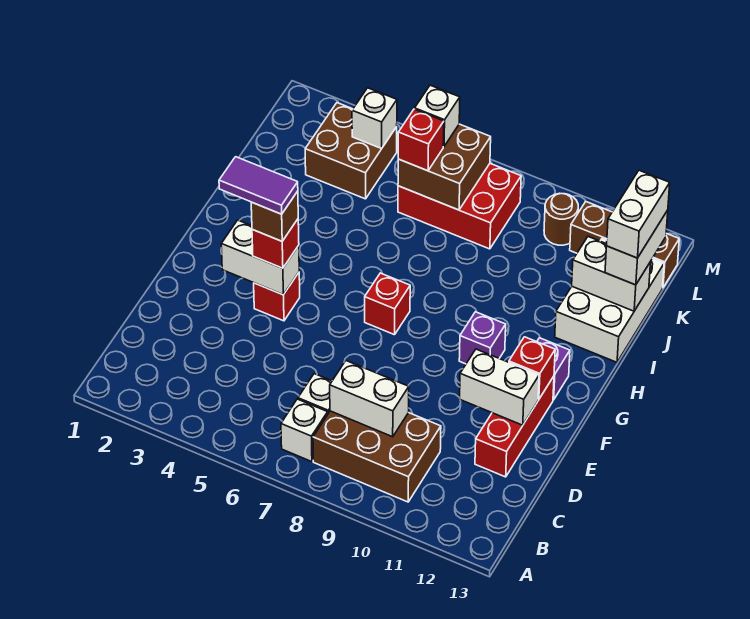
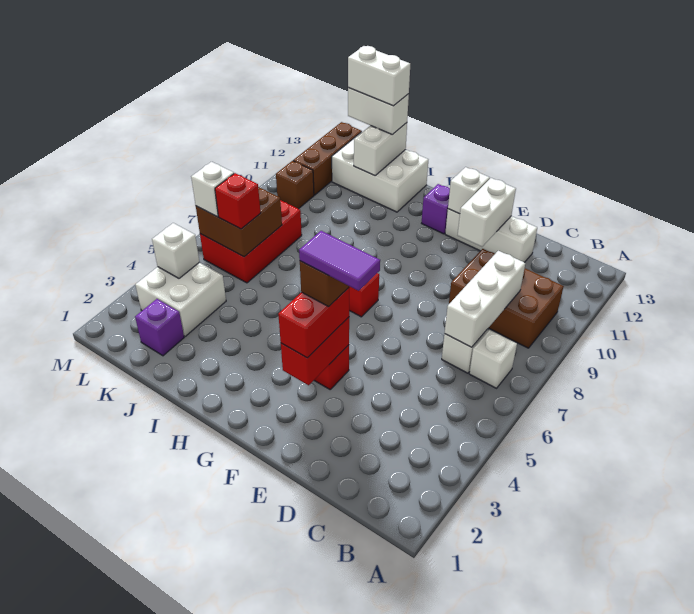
brown 2x3 brick [313,411,441,502] -> brown 2x3 brick turned to [449,249,564,348]
white 1x2 brick [330,361,409,437] -> white 1x3 brick [445,251,525,347]
red 1x3 brick [475,376,554,477] -> white 1x3 brick [445,209,537,262]
white 1x2 brick [221,220,299,295] -> red 1x2 brick [281,317,349,385]
purple 1x2 tile [219,157,298,214] -> purple 1x2 tile turned to [299,231,380,291]
red 1x1 brick [252,219,299,268] -> red 1x2 brick [278,288,349,358]
red 1x1 brick [509,337,555,399] -> white 1x1 brick [448,167,490,214]
purple 1x1 brick [459,312,506,364] -> purple 1x1 brick moved to [135,299,184,356]
brown 2x2 brick [305,103,397,199] -> white 2x2 brick [135,262,226,336]
brown 1x1 round brick [544,193,578,245] -> brown 1x1 brick [276,161,314,209]

